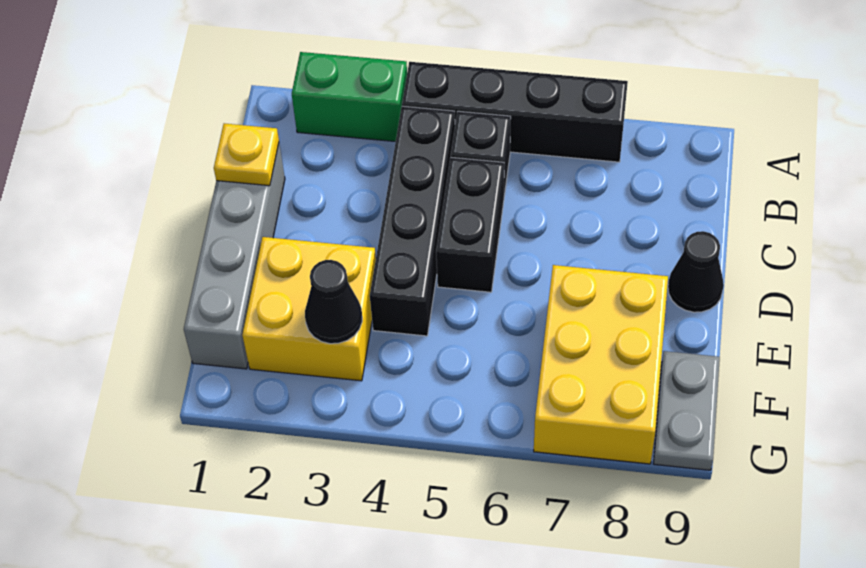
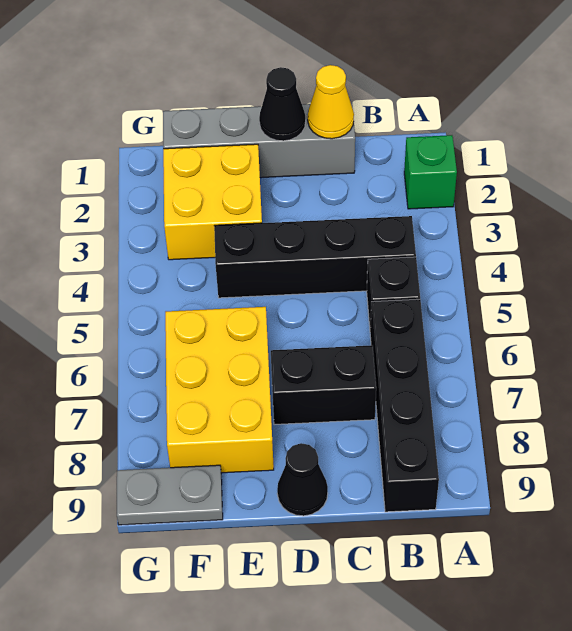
green 1x2 brick [292,52,407,142] -> green 1x1 brick [404,135,457,209]
black 1x4 brick [402,62,628,162] -> black 1x4 brick moved to [370,299,439,512]
yellow 1x1 plate [214,123,279,186] -> yellow 1x1 cone [308,65,354,139]
black 1x2 brick [436,157,504,292] -> black 1x2 brick moved to [271,345,376,425]
yellow 2x3 brick [534,265,668,464] -> yellow 2x3 brick turned to [165,307,274,473]
black 1x1 cone [305,260,362,344] -> black 1x1 cone moved to [259,67,306,141]

